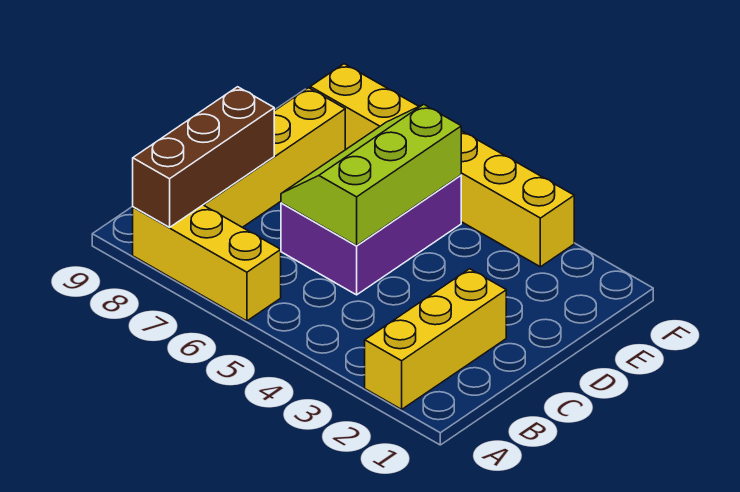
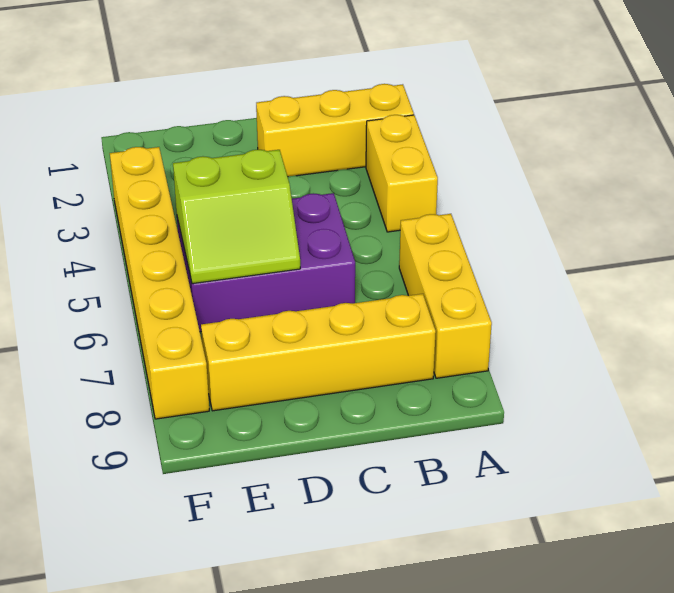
none -> yellow 1x2 brick [366,115,438,232]
brown 1x3 brick [133,87,274,227] -> none
lime 2x3 slope [281,104,461,246] -> lime 2x2 slope [173,150,300,284]

